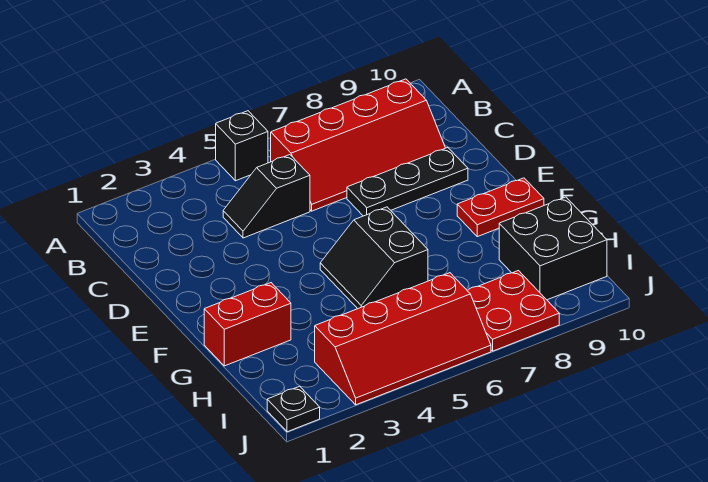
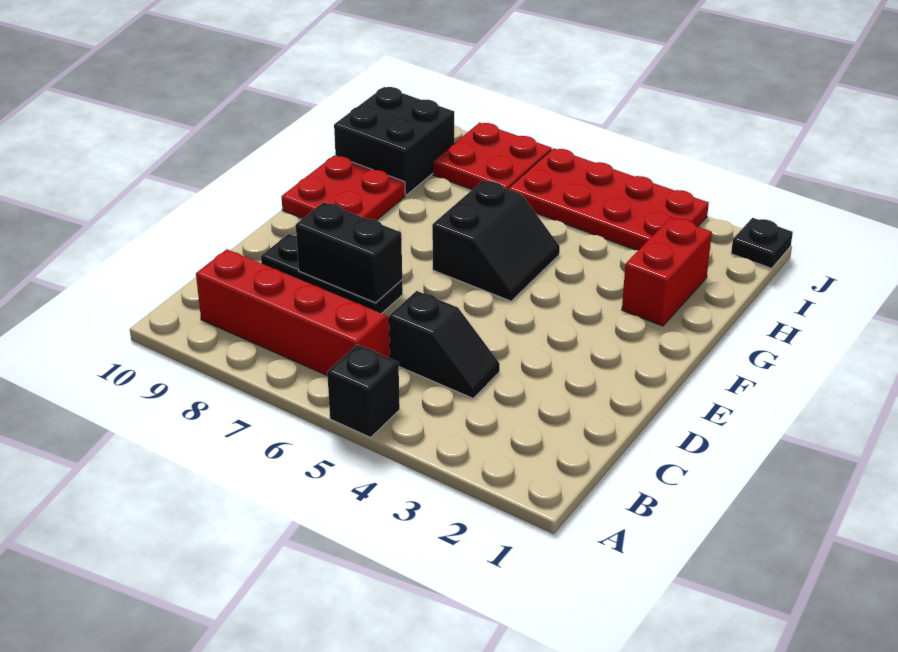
none -> black 1x2 brick [296,202,402,303]
red 1x2 plate [457,178,544,237] -> red 2x2 plate [281,155,405,220]
red 1x2 brick [204,283,291,366] -> red 1x2 brick turned to [622,217,712,326]
red 2x4 slope [315,273,491,405] -> red 2x4 plate [508,148,709,250]

